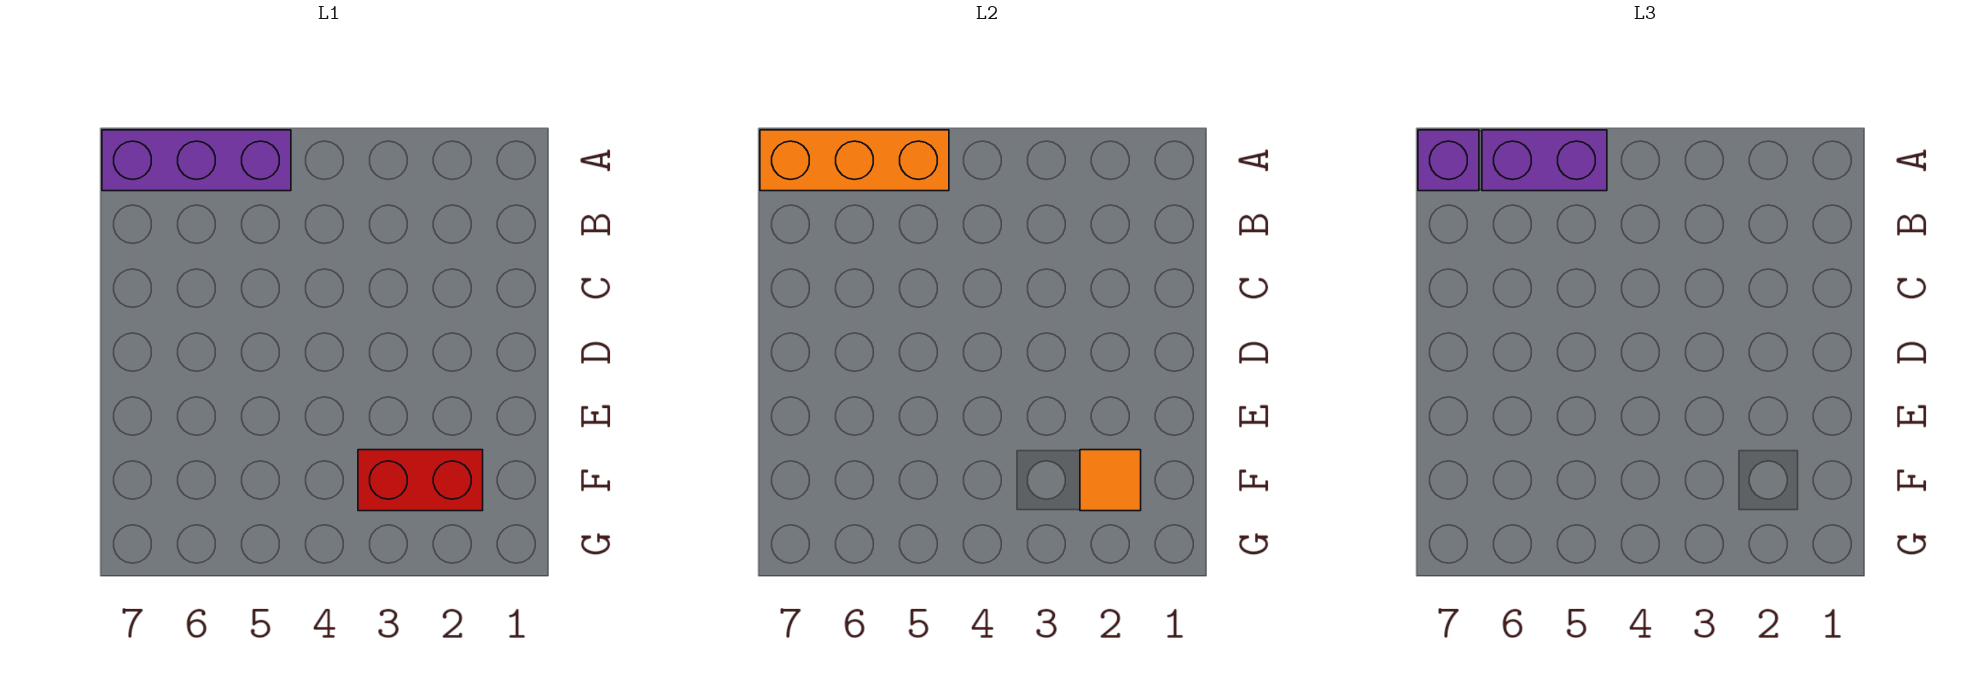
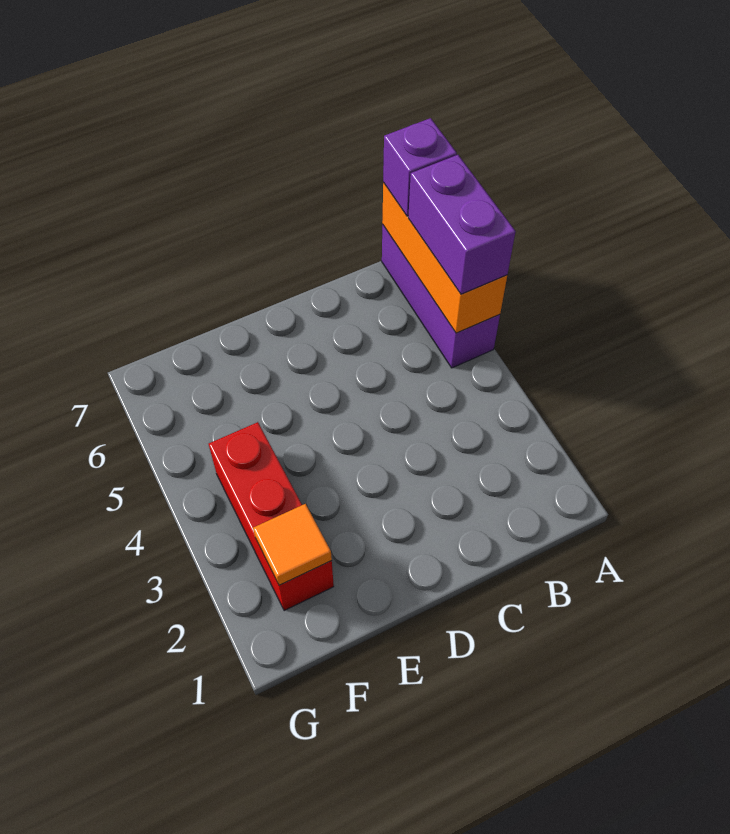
red 1x2 brick [358,450,483,511] -> red 1x3 brick [209,422,334,611]

